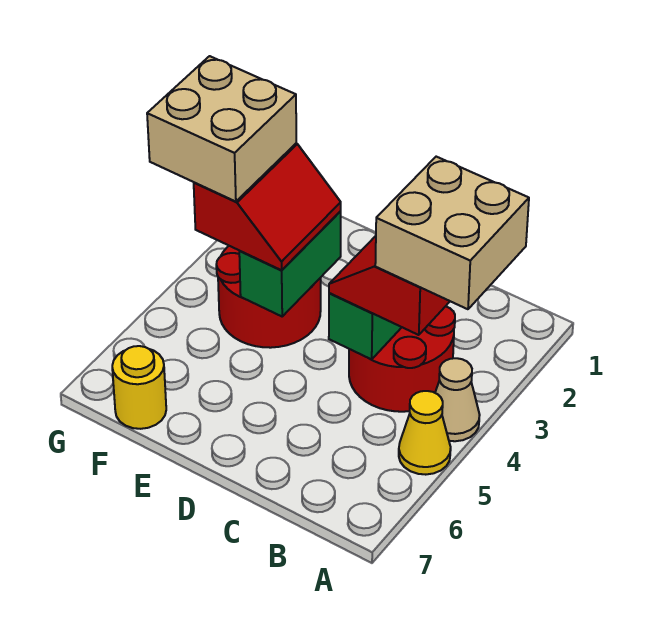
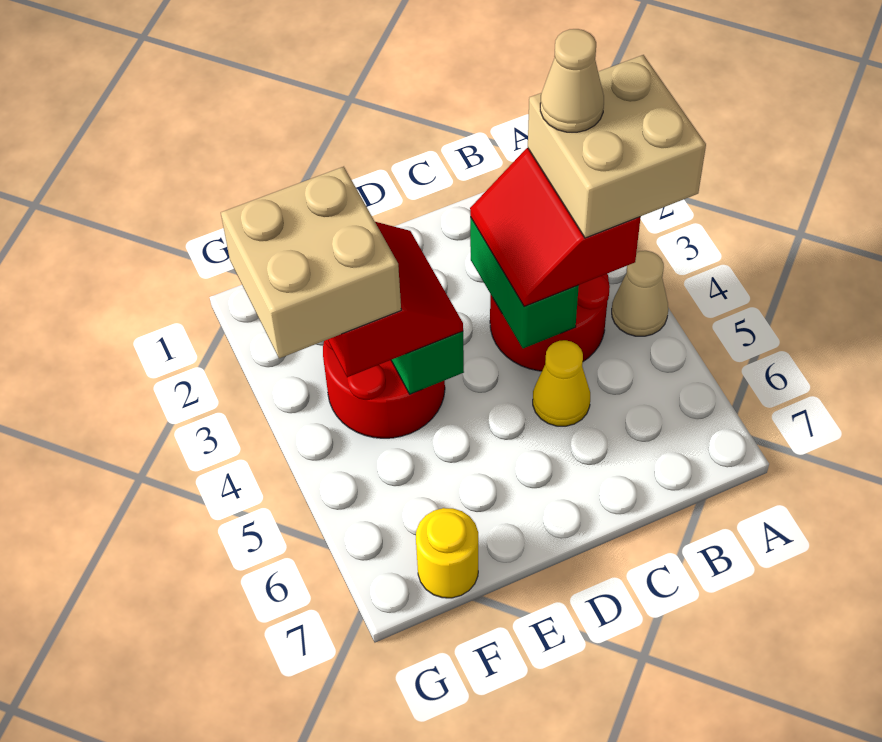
yellow 1x1 cone [399,391,451,475] -> yellow 1x1 cone moved to [533,340,590,426]
none -> tan 1x1 cone [540,29,604,132]

